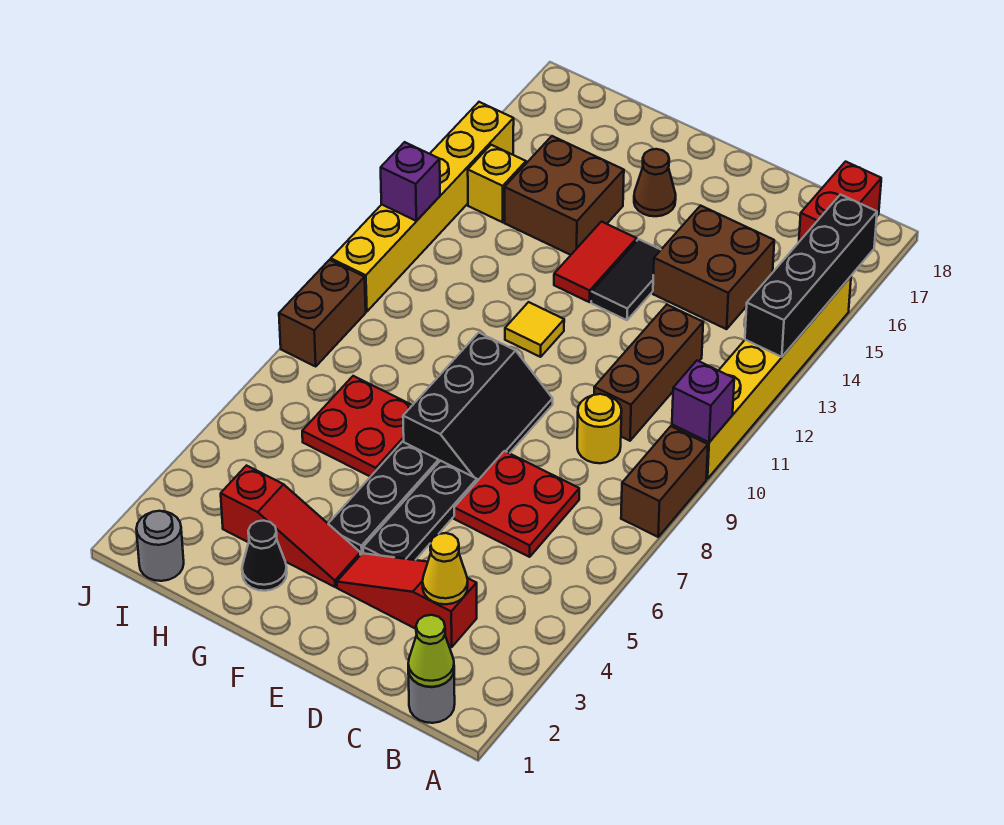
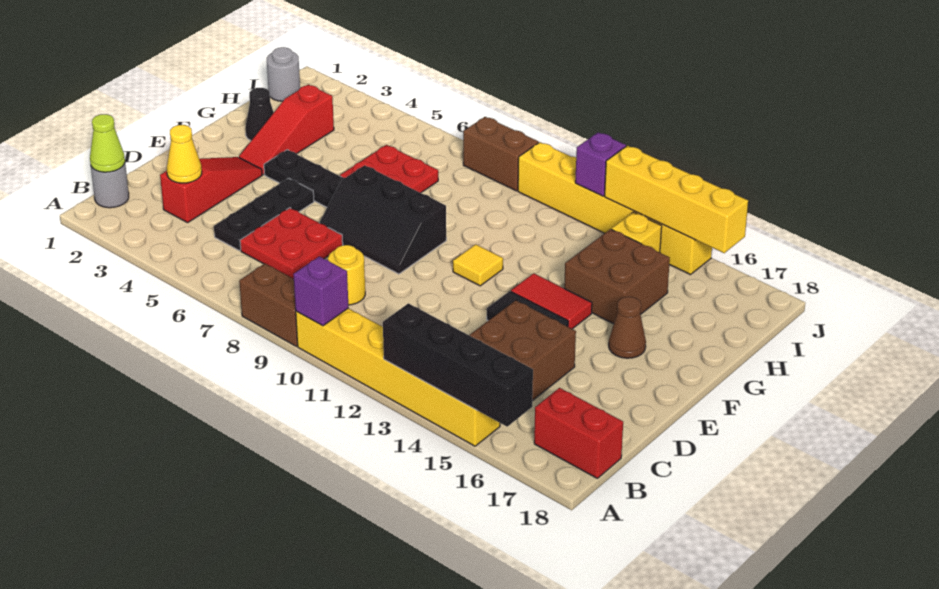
brown 1x3 brick [594,305,703,441] -> none
black 1x3 plate [363,461,477,560] -> black 1x3 plate turned to [214,178,314,251]
none -> yellow 1x4 brick [605,146,748,253]

